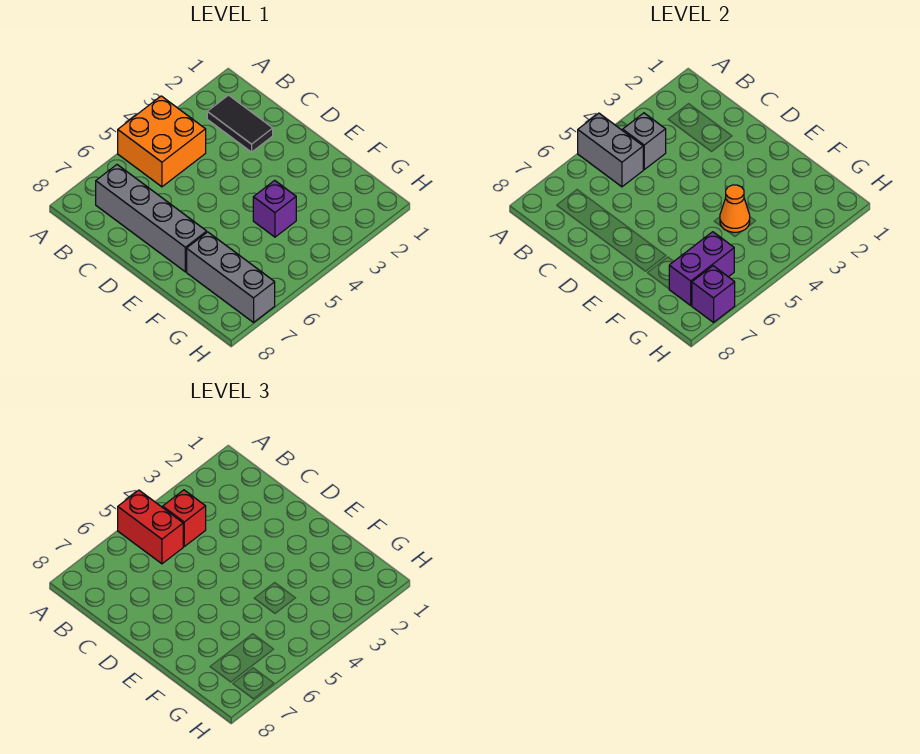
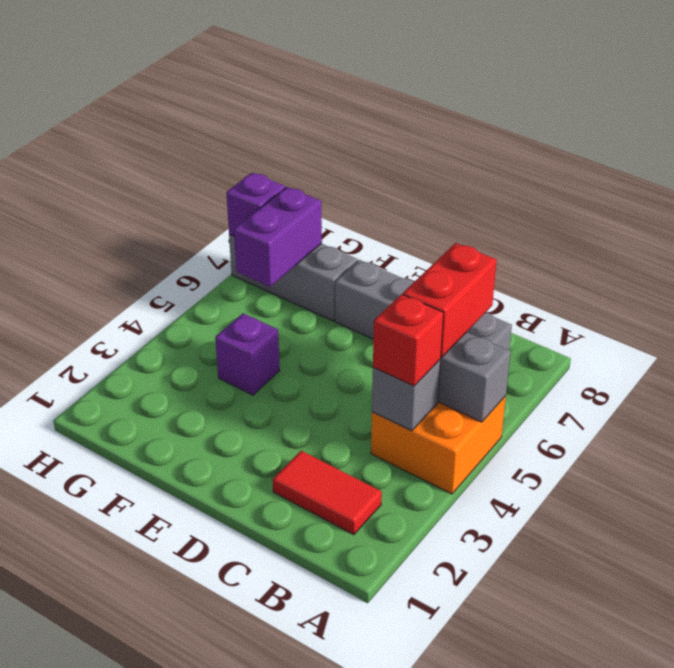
red 1x2 brick [118,490,183,564] -> red 1x2 brick turned to [403,243,497,358]
black 1x2 tile [207,95,273,152] -> red 1x2 tile [273,451,382,535]
orange 1x1 cone [720,185,750,232] -> none

